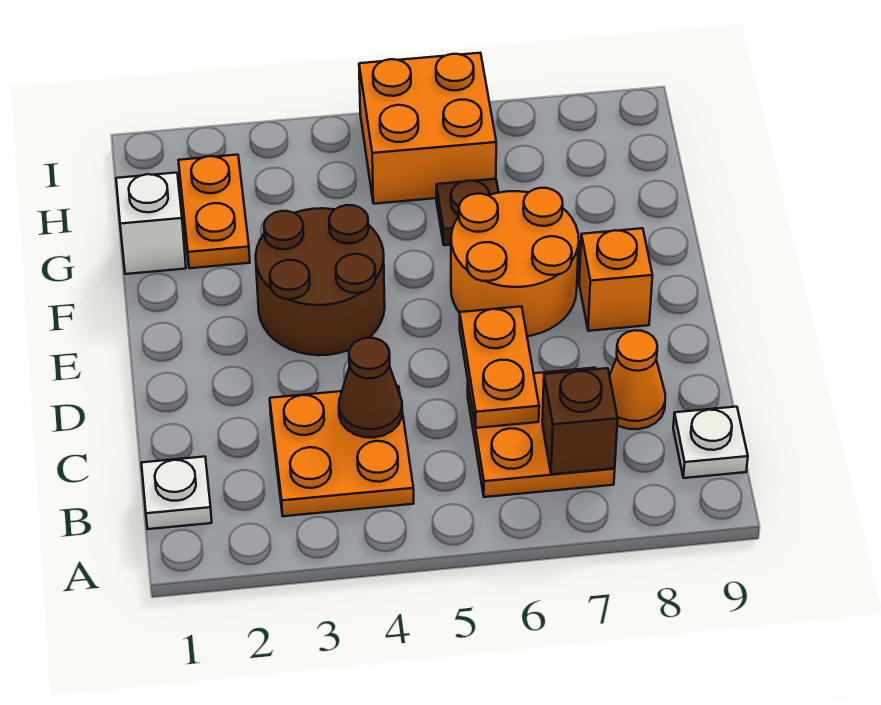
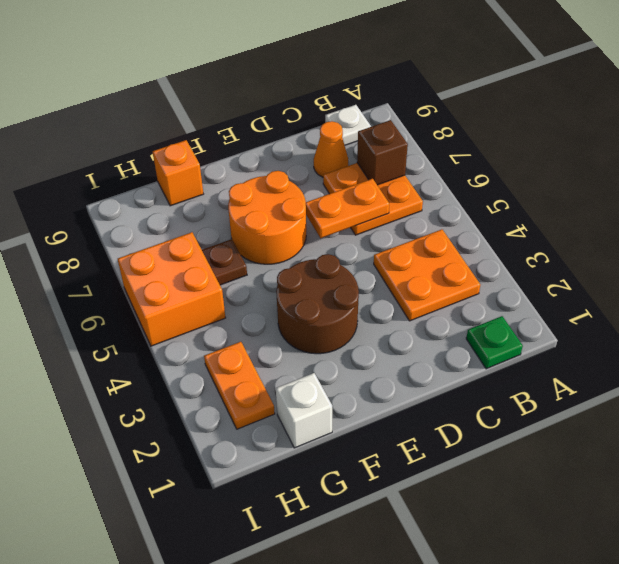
white 1x1 plate [141,457,212,529] -> green 1x1 plate [466,316,523,369]
brown 1x1 cone [339,338,402,438] -> none
orange 1x1 brick [579,228,653,331] -> orange 1x1 brick moved to [153,140,203,206]
orange 1x2 plate [178,155,250,268] -> orange 1x2 plate turned to [204,342,275,429]

